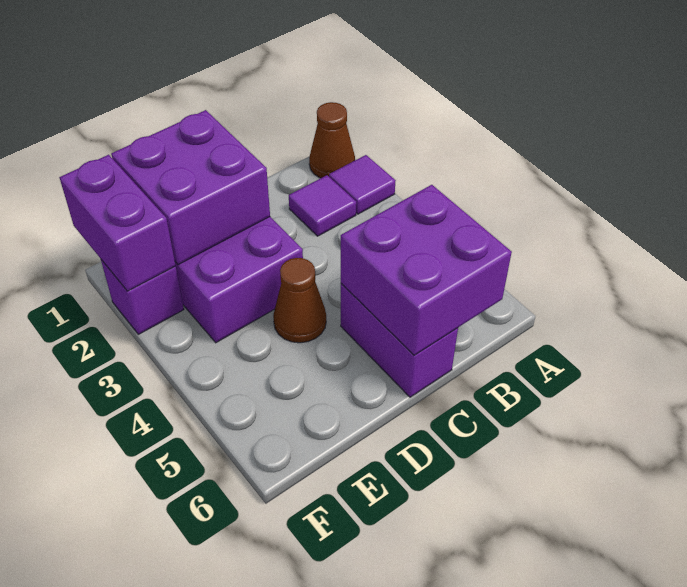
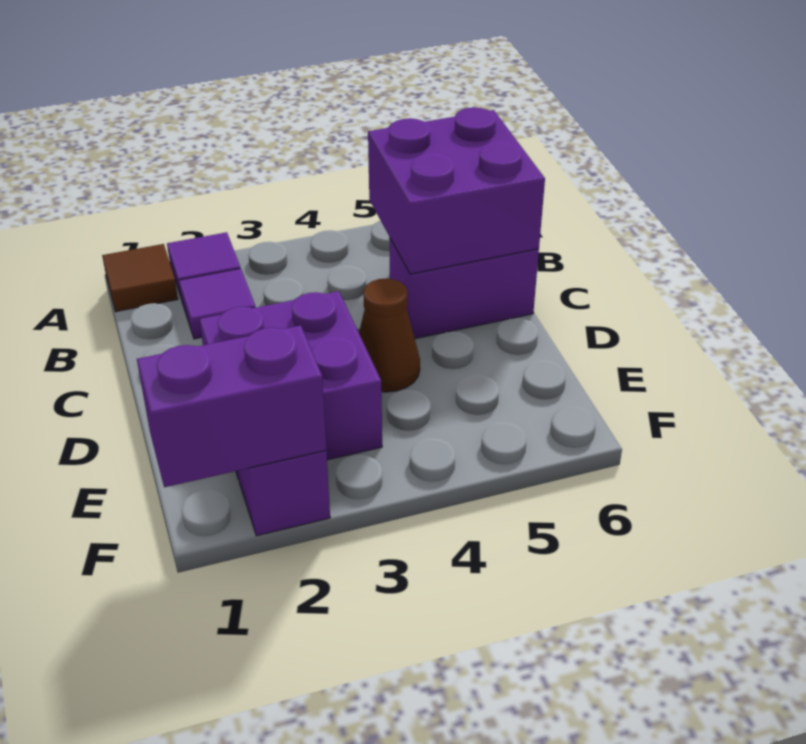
brown 1x1 cone [309,102,355,178] -> brown 1x1 tile [102,244,178,312]
purple 2x2 brick [111,110,270,265] -> none

